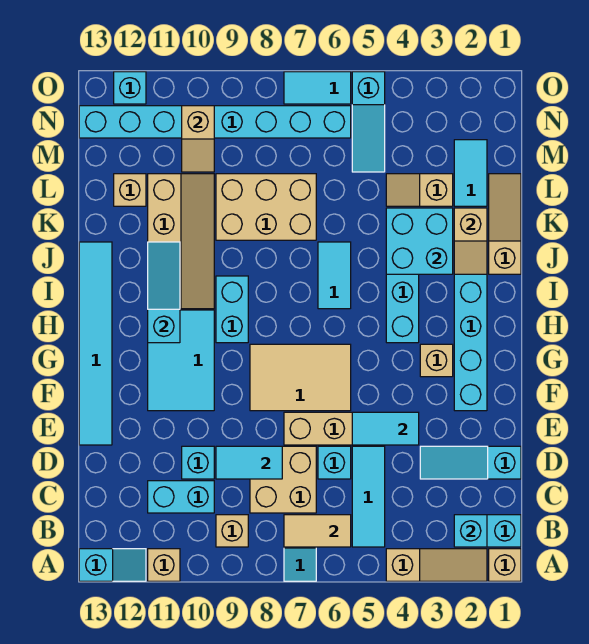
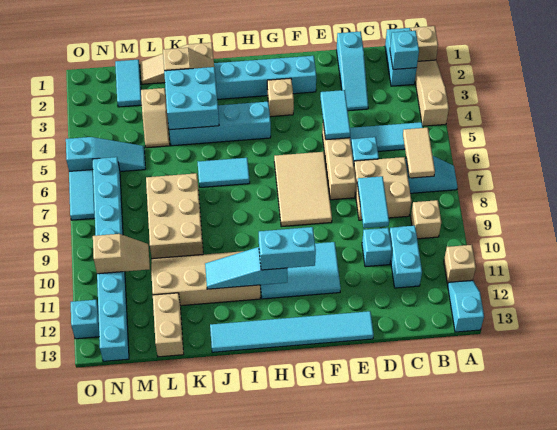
cyan 1x2 brick [216,276,248,343] -> cyan 1x2 brick moved to [259,227,316,270]
cyan 1x2 tile [454,140,487,206] -> cyan 1x2 tile turned to [115,60,142,107]
tan 1x1 brick [114,174,146,206] -> tan 1x2 brick [153,293,184,357]

